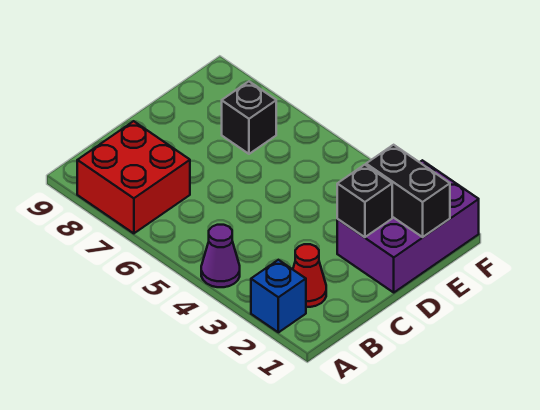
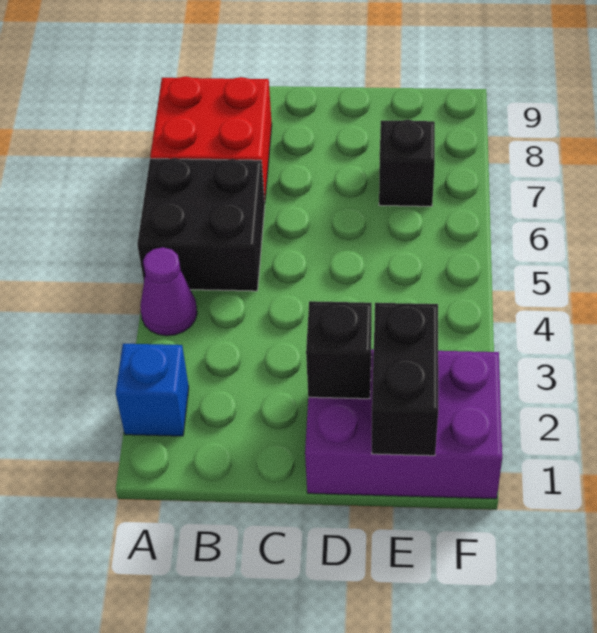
none -> black 2x2 brick [137,158,265,291]
red 1x1 cone [293,244,326,307] -> none

